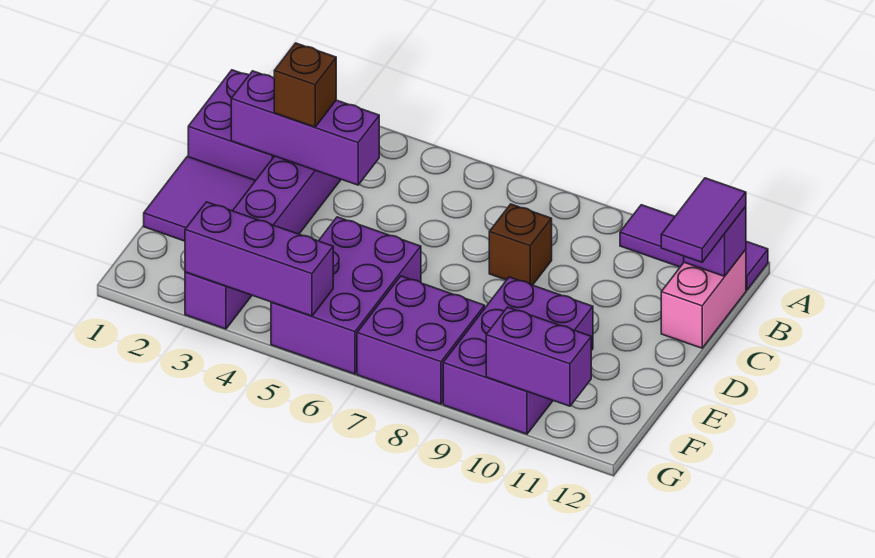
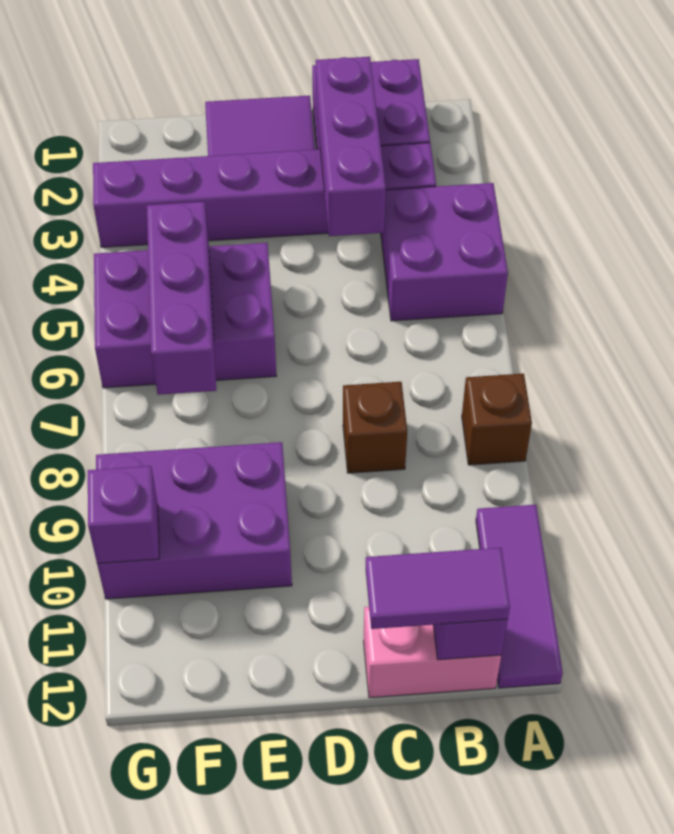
brown 1x1 brick [274,43,336,127] -> brown 1x1 brick moved to [462,374,532,465]
purple 2x2 brick [357,276,485,404] -> purple 2x2 brick moved to [381,183,508,321]
purple 1x3 brick [185,202,333,316] -> purple 1x3 brick moved to [147,202,216,395]
purple 1x2 brick [486,307,591,406] -> purple 1x1 brick [88,466,159,564]

